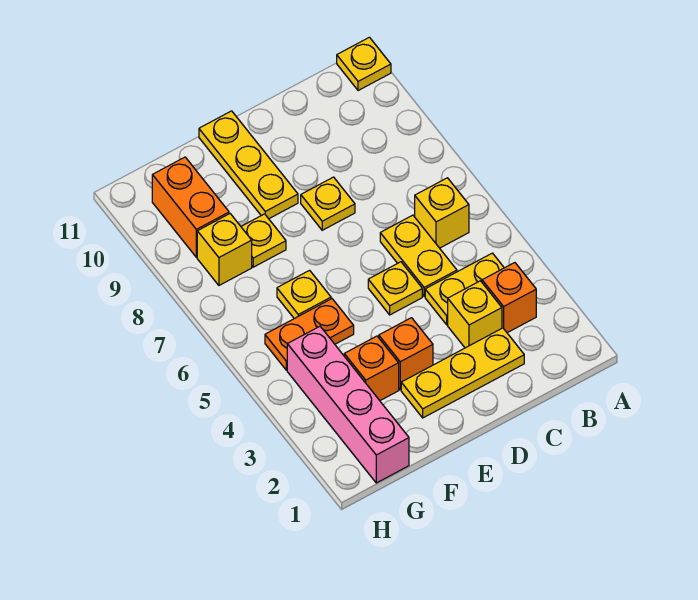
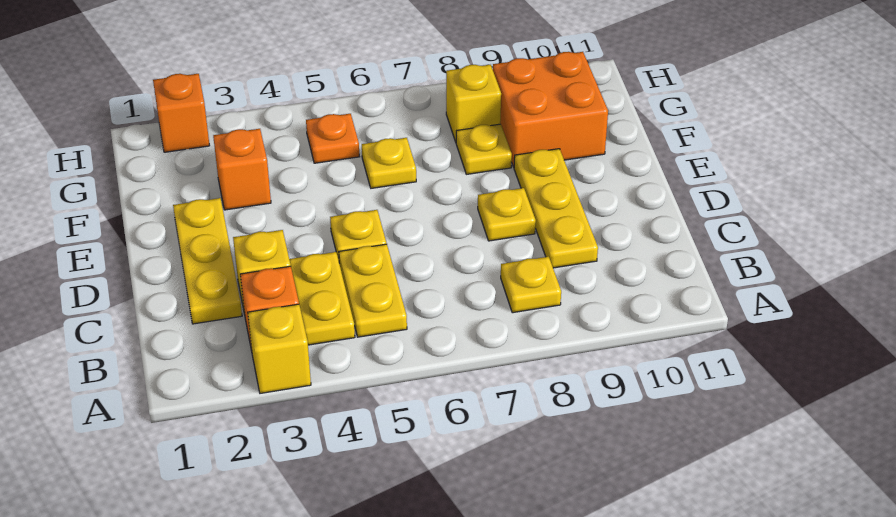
yellow 1x1 plate [337,37,391,91] -> yellow 1x1 plate moved to [501,257,561,313]
yellow 1x1 brick [415,178,469,248] -> yellow 1x1 brick moved to [248,304,311,393]
yellow 1x2 plate [380,215,457,297] -> yellow 1x2 plate turned to [339,244,407,337]
orange 1x1 brick [379,318,433,390] -> orange 1x1 brick moved to [153,74,210,152]
yellow 1x3 plate [199,111,298,219] -> yellow 1x3 plate turned to [514,149,598,268]
orange 1x2 plate [265,299,354,370] -> orange 1x1 plate [306,114,359,163]
pink 1x4 brick [287,326,409,483] -> none
orange 1x2 brick [152,157,229,257] -> orange 2x2 brick [493,52,608,167]

